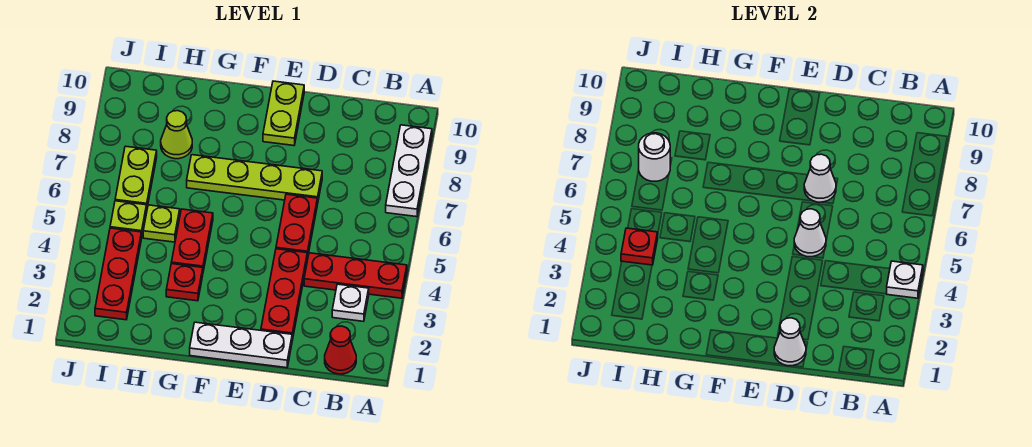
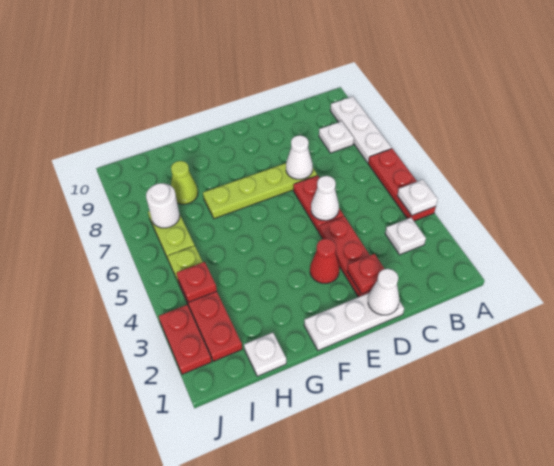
red 1x3 plate [304,253,407,298] -> red 1x3 plate turned to [368,149,436,221]
red 1x1 cone [325,326,356,374] -> red 1x1 cone moved to [310,239,339,283]
none -> white 1x1 plate [319,121,354,153]
lime 1x2 plate [263,81,304,146] -> none
red 1x1 plate [166,264,203,301] -> red 1x1 plate moved to [347,254,384,294]
red 1x2 plate [171,209,213,271] -> red 1x2 plate moved to [159,305,212,374]
none -> white 1x1 plate [244,332,286,376]
lime 1x1 plate [143,205,180,242] -> none

